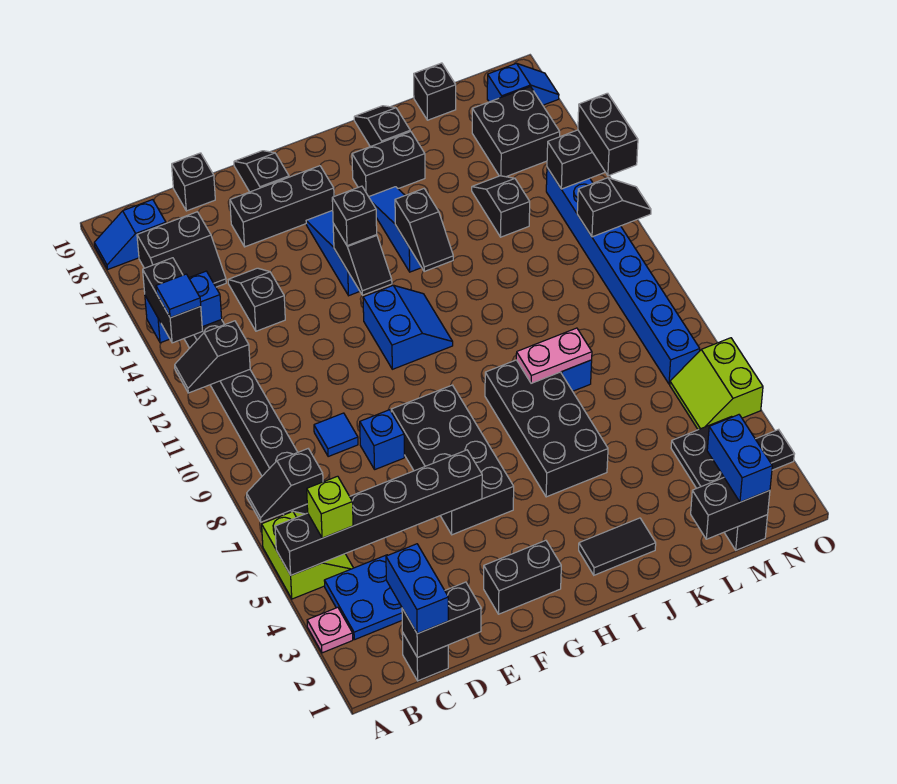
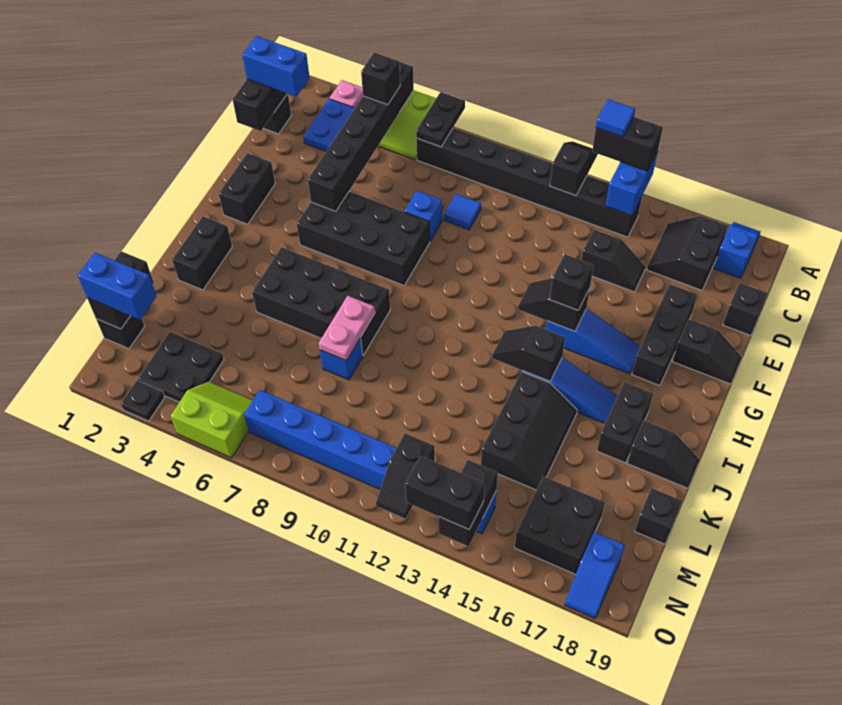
black 1x2 slope [247,449,323,522] -> black 1x2 plate [416,92,465,147]
lime 1x1 brick [307,476,353,538] -> black 1x1 brick [361,53,400,105]
blue 2x2 slope [363,285,453,369] -> none
black 1x2 tile [579,518,656,575] -> black 1x2 brick [172,217,232,290]
black 1x2 slope [472,176,530,237] -> black 2x3 slope [481,372,577,490]

